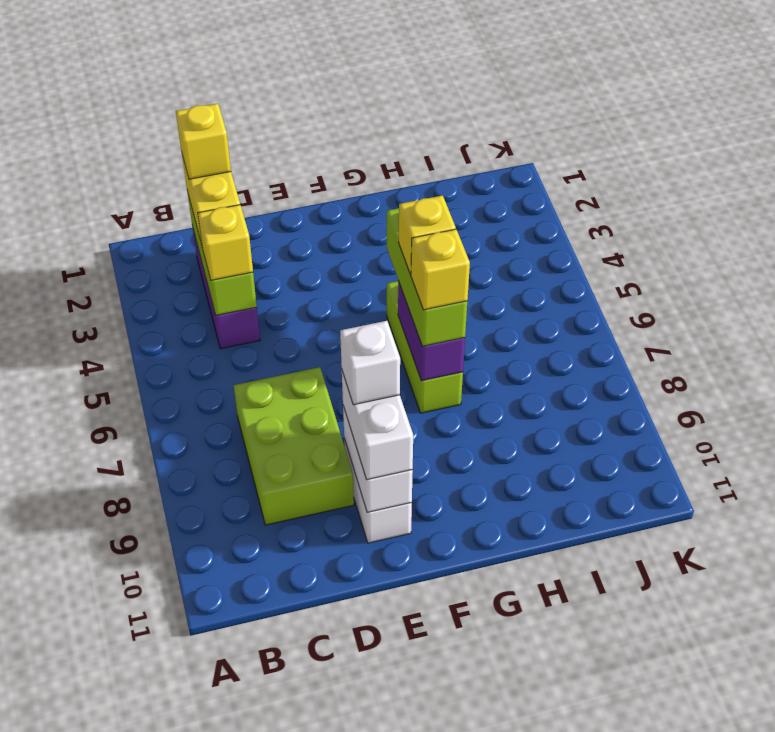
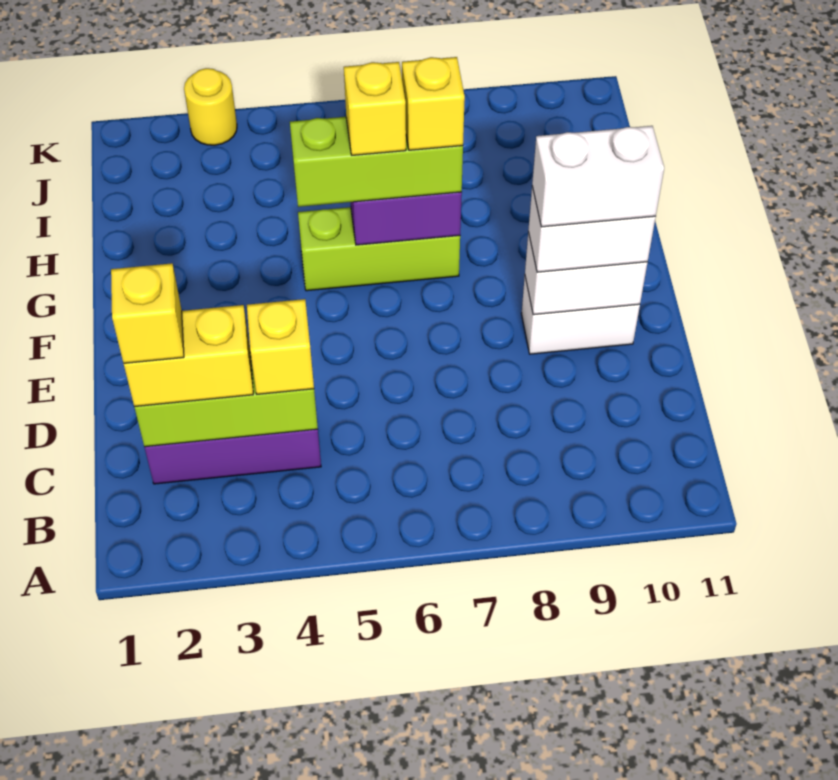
lime 2x3 brick [234,367,354,525] -> none
white 1x1 brick [340,321,400,405] -> white 1x2 brick [532,126,664,227]
none -> yellow 1x1 round brick [184,68,237,145]

